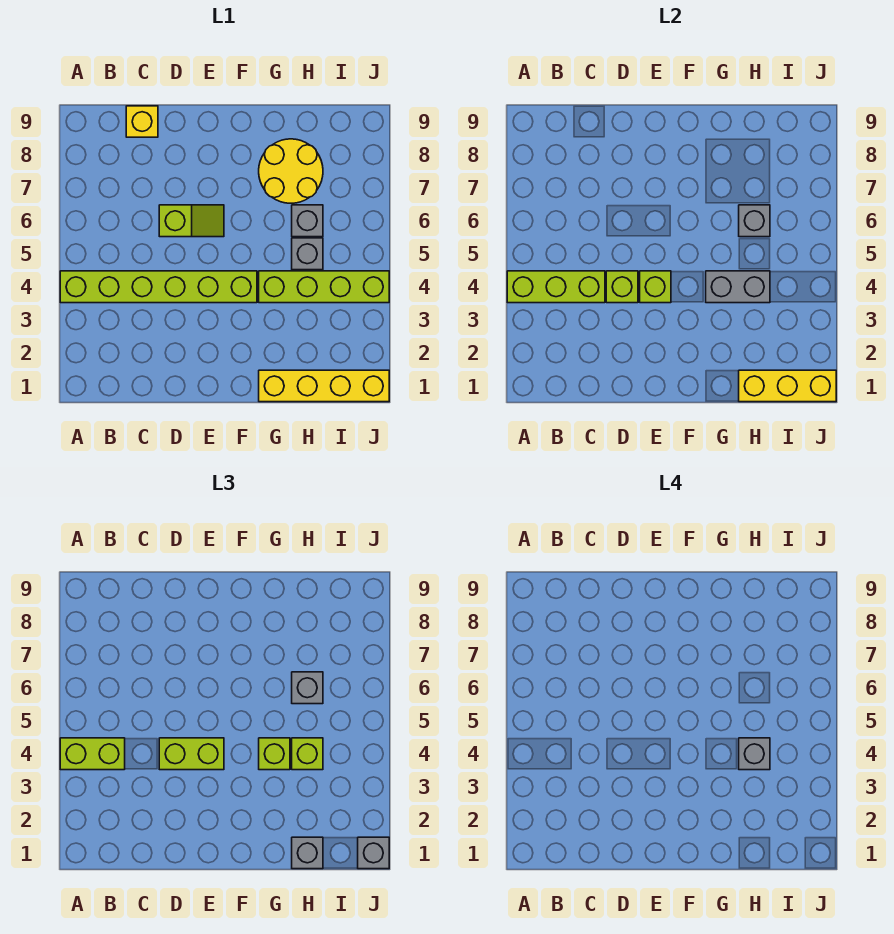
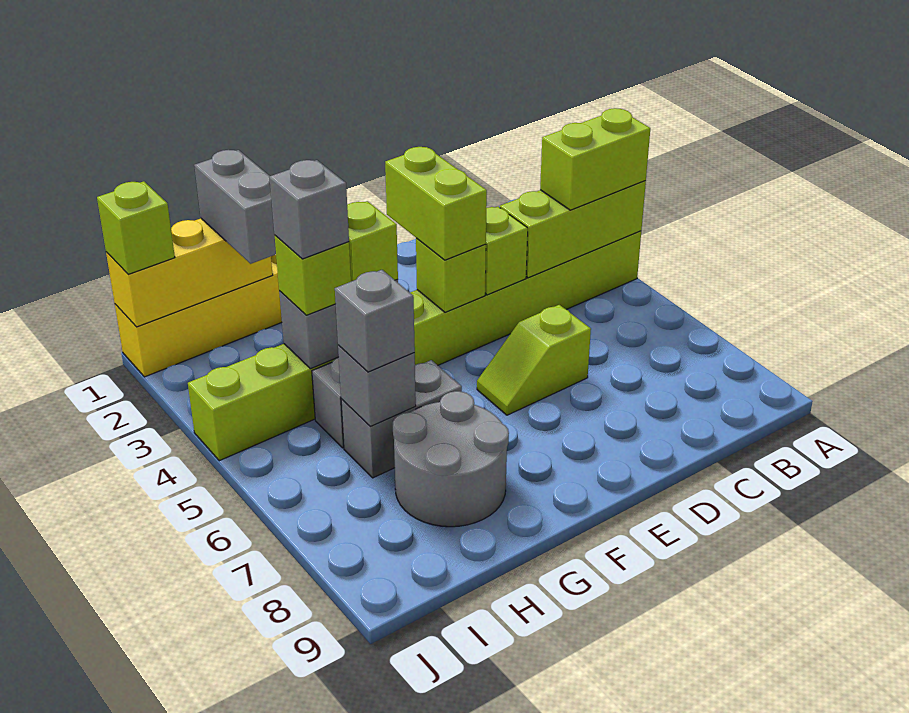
yellow 1x1 brick [126,106,158,137] -> none
lime 1x2 brick [159,738,224,770] -> lime 1x2 brick turned to [385,147,487,260]
yellow 2x2 round brick [259,139,323,203] -> grey 2x2 round brick [393,391,509,527]
grey 1x1 brick [292,837,323,869] -> grey 1x2 brick [194,150,276,264]
grey 1x1 brick [292,205,323,237] -> grey 1x2 brick [341,360,462,478]
grey 1x1 brick [358,837,389,869] -> lime 1x1 brick [97,181,175,274]

